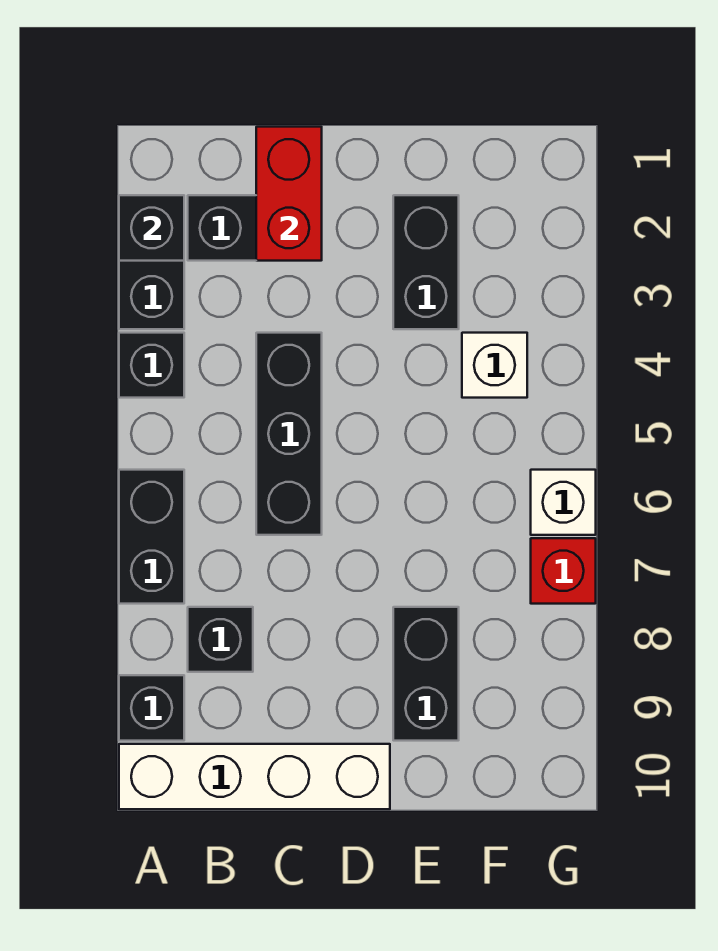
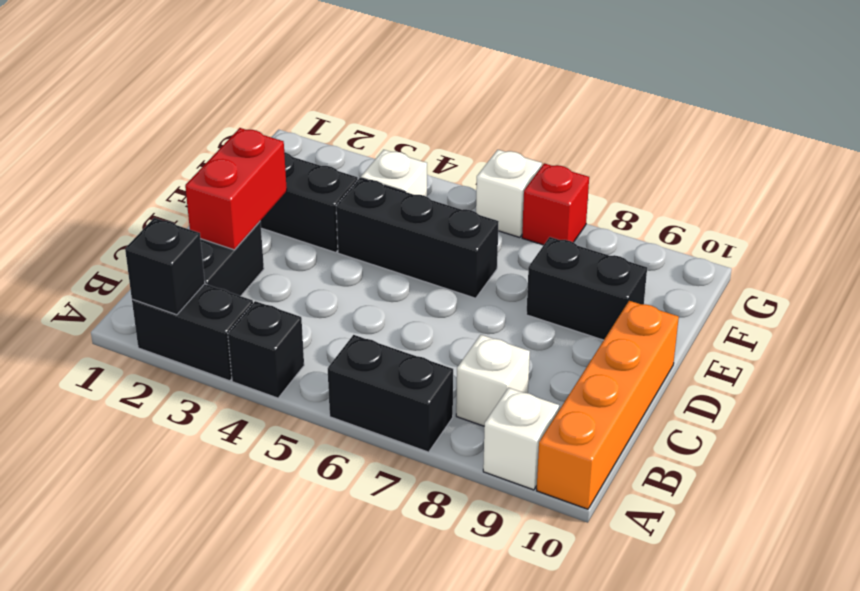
black 1x1 brick [119,675,184,741] -> white 1x1 brick [483,388,559,490]
white 1x4 brick [119,744,390,809] -> orange 1x4 brick [537,301,679,509]
black 1x1 brick [188,607,253,672] -> white 1x1 brick [456,335,530,426]
red 1x2 brick [256,127,322,261] -> red 1x2 brick turned to [185,128,287,250]
black 1x3 brick [256,333,322,535] -> black 1x3 brick moved to [336,178,499,298]

